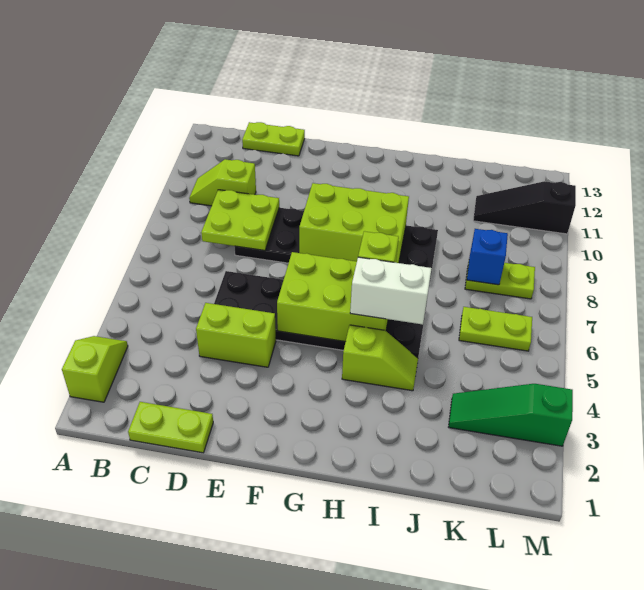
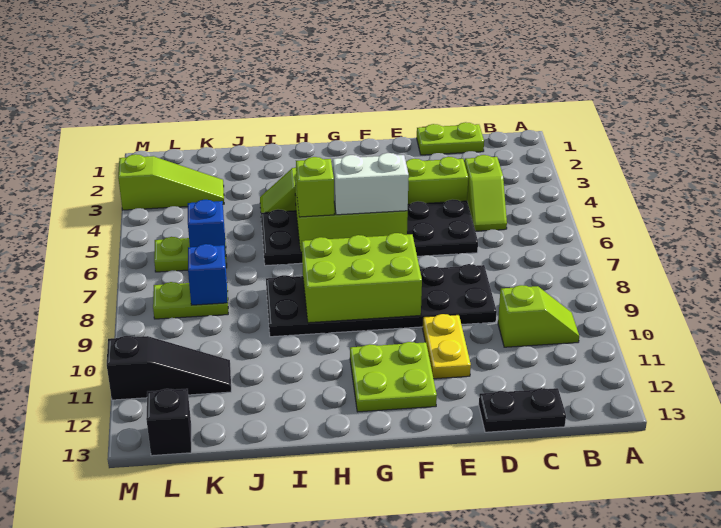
lime 1x2 slope [62,336,128,402] -> lime 1x2 slope moved to [465,155,507,231]
lime 2x2 plate [201,190,279,250] -> lime 2x2 plate moved to [350,342,437,412]
lime 1x2 plate [242,122,305,156] -> black 1x2 plate [479,388,566,432]
none -> yellow 1x2 plate [423,314,471,379]
white 1x2 brick [350,257,432,325] -> white 1x2 brick moved to [333,153,409,215]
green 1x3 slope [449,384,573,446] -> lime 1x3 slope [118,154,224,210]
none -> blue 1x1 brick [188,200,226,256]
none -> black 1x1 brick [146,389,191,456]

